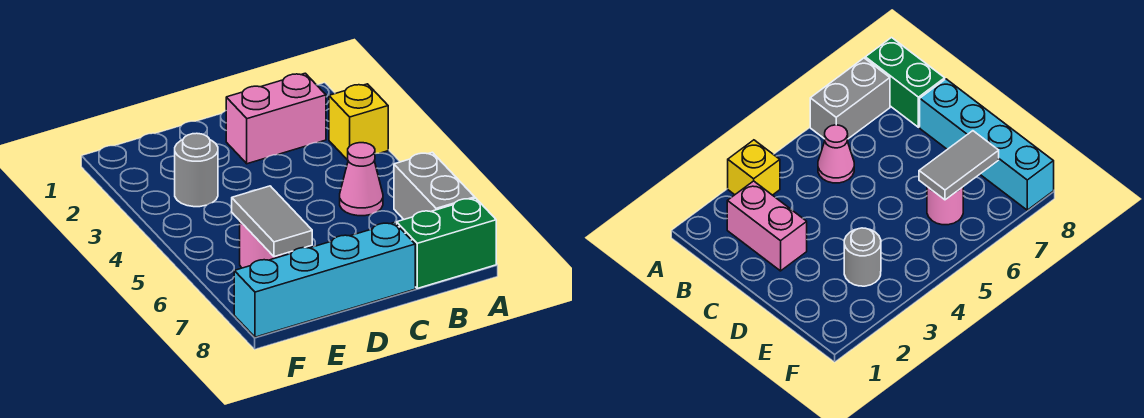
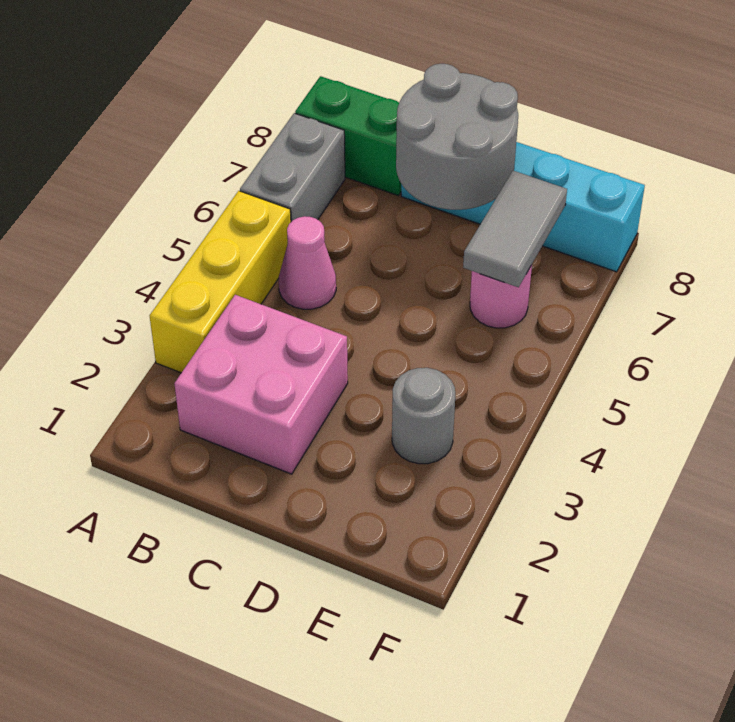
yellow 1x1 brick [329,84,388,160] -> yellow 1x3 brick [150,191,291,373]
pink 1x2 brick [226,73,326,164] -> pink 2x2 brick [174,295,348,474]
none -> grey 2x2 round brick [396,64,518,210]

